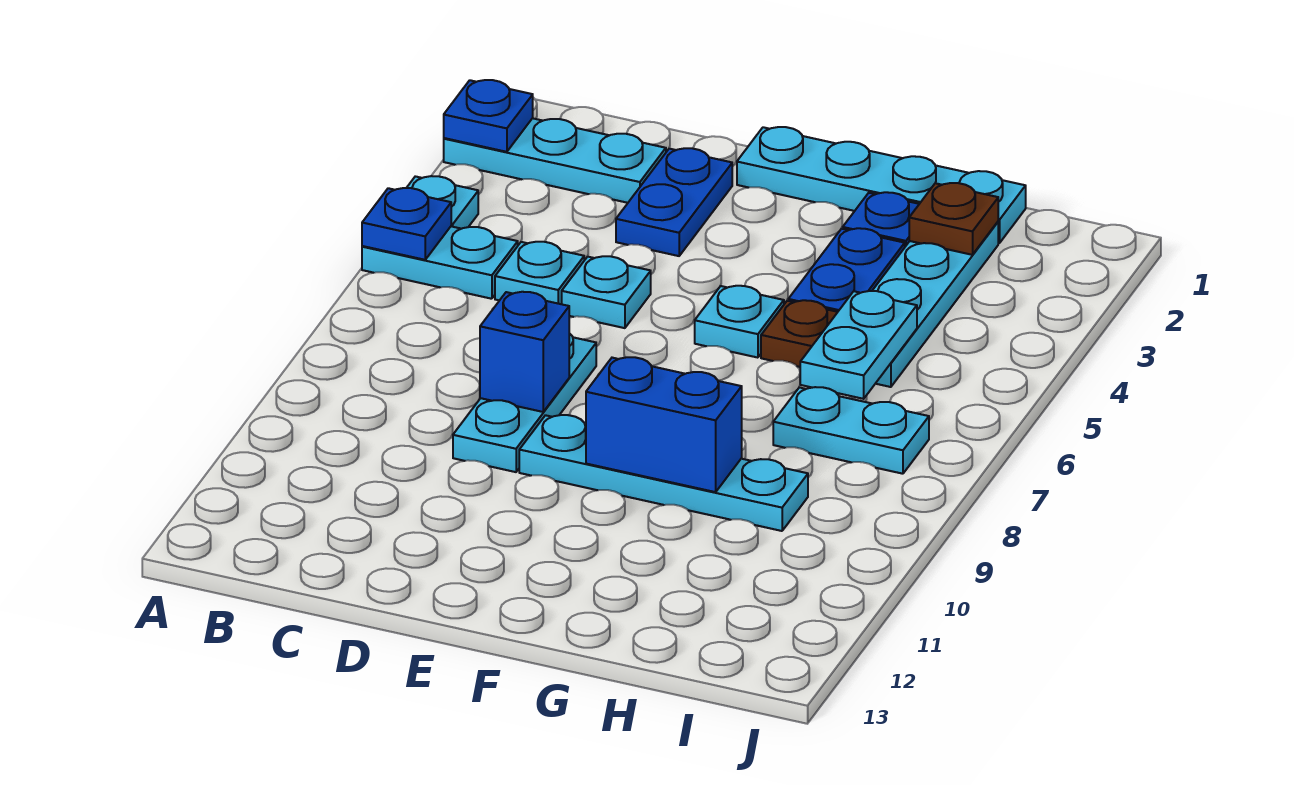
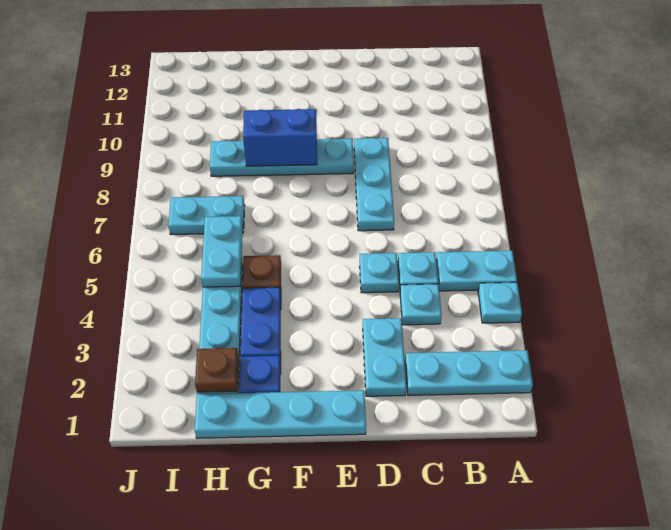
blue 1x1 plate [444,80,533,152] -> none
blue 1x1 plate [362,188,451,260] -> none
blue 1x2 plate [616,148,732,256] -> cyan 1x2 plate [363,318,407,396]
blue 1x1 brick [480,292,569,412] -> none
cyan 1x1 plate [695,286,784,358] -> cyan 1x1 plate moved to [400,284,442,325]

